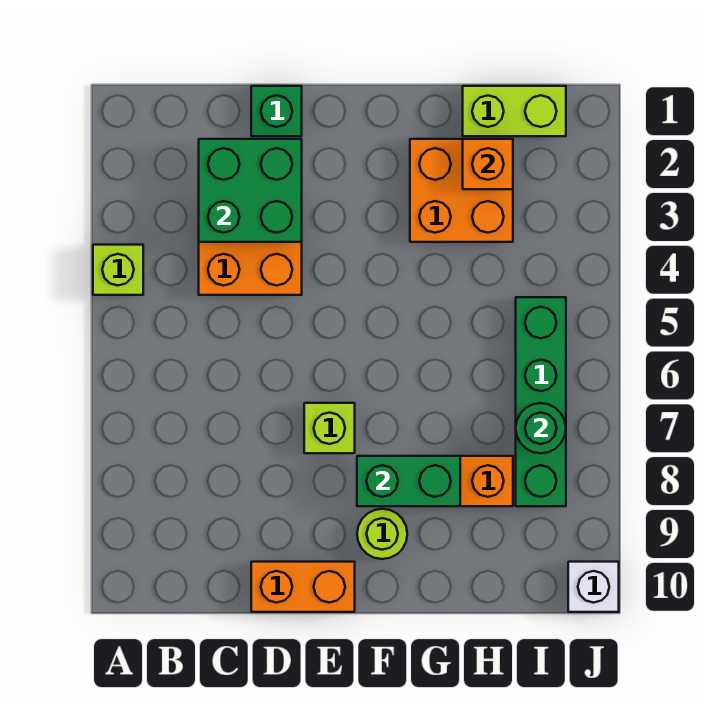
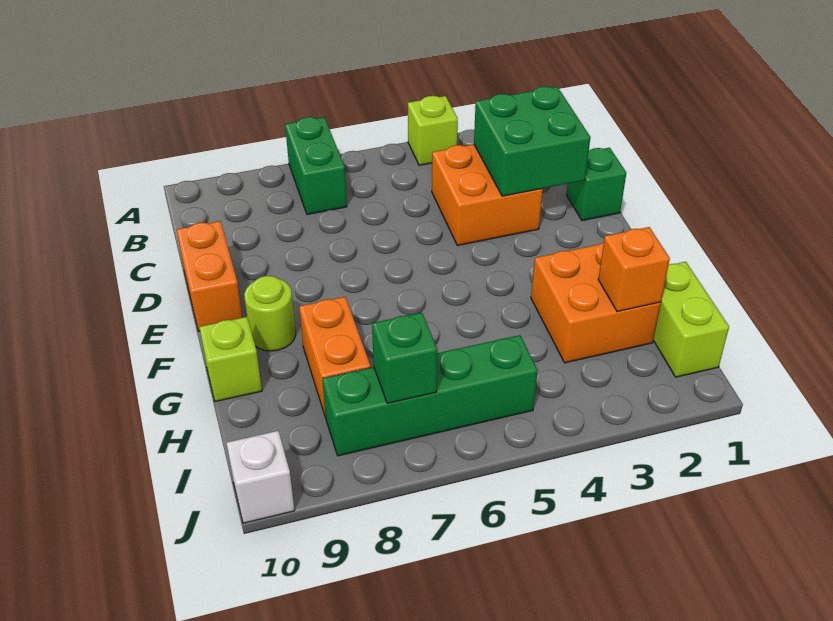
lime 1x1 brick [304,403,355,453] -> lime 1x1 brick moved to [199,317,262,402]
green 1x2 brick [357,456,460,506] -> green 1x2 brick moved to [285,117,347,215]
green 1x1 round brick [516,403,566,453] -> green 1x1 brick [372,313,437,403]

